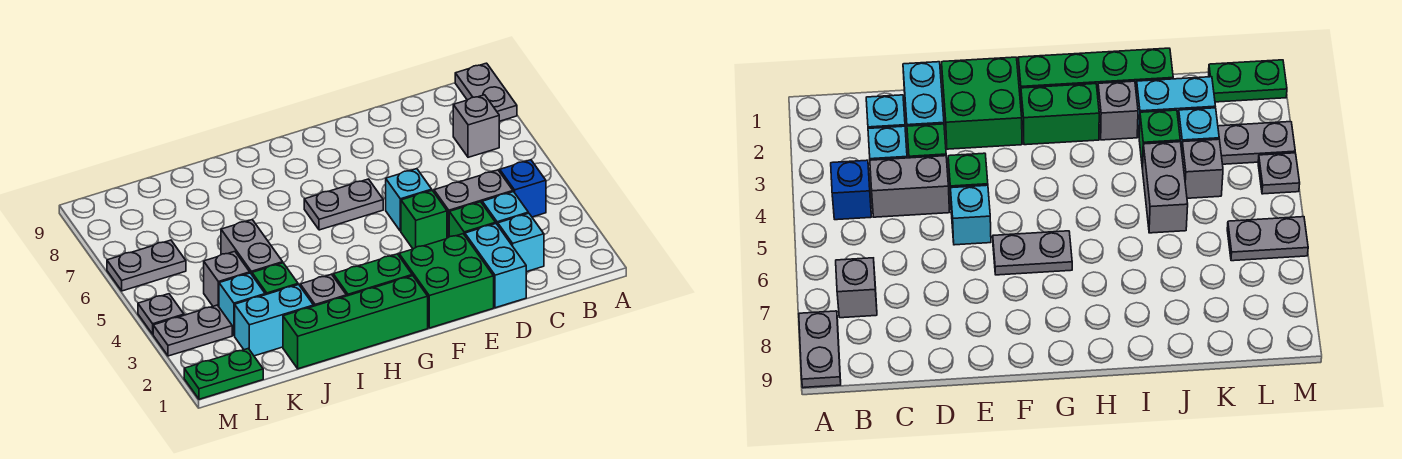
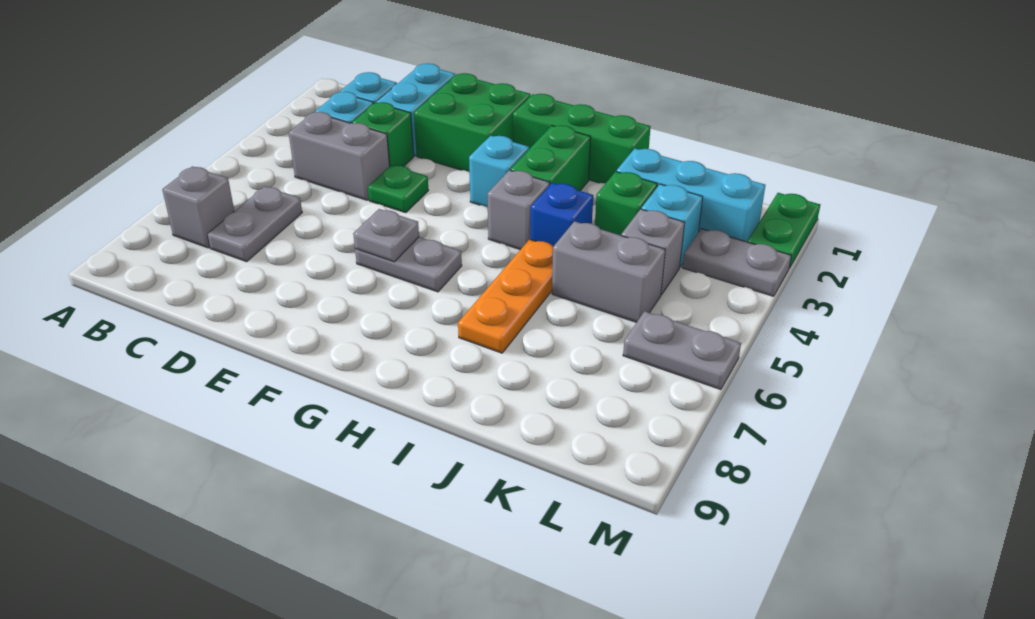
grey 1x2 plate [455,63,517,121] -> grey 1x2 plate moved to [207,186,302,262]
blue 1x1 brick [500,160,546,217] -> blue 1x1 brick moved to [530,183,593,246]
green 1x1 brick [401,191,447,249] -> green 1x1 plate [368,165,428,213]
cyan 1x1 brick [386,169,432,231] -> cyan 1x1 brick moved to [469,136,529,208]
green 1x4 brick [283,276,428,369] -> green 1x3 brick [513,94,651,184]
green 1x2 brick [333,254,412,296] -> green 1x2 brick turned to [510,125,591,191]
grey 1x1 brick [300,274,346,306] -> grey 1x1 brick moved to [487,170,550,250]
none -> orange 1x3 plate [458,239,553,353]
cyan 1x2 brick [235,284,314,356] -> cyan 1x3 brick [616,149,766,242]
grey 1x2 brick [221,220,283,274] -> grey 1x2 brick turned to [552,221,665,322]
green 1x2 plate [184,349,263,399] -> green 1x2 plate turned to [747,193,820,268]
grey 1x1 plate [138,294,184,334] -> grey 1x1 plate moved to [353,209,419,262]

